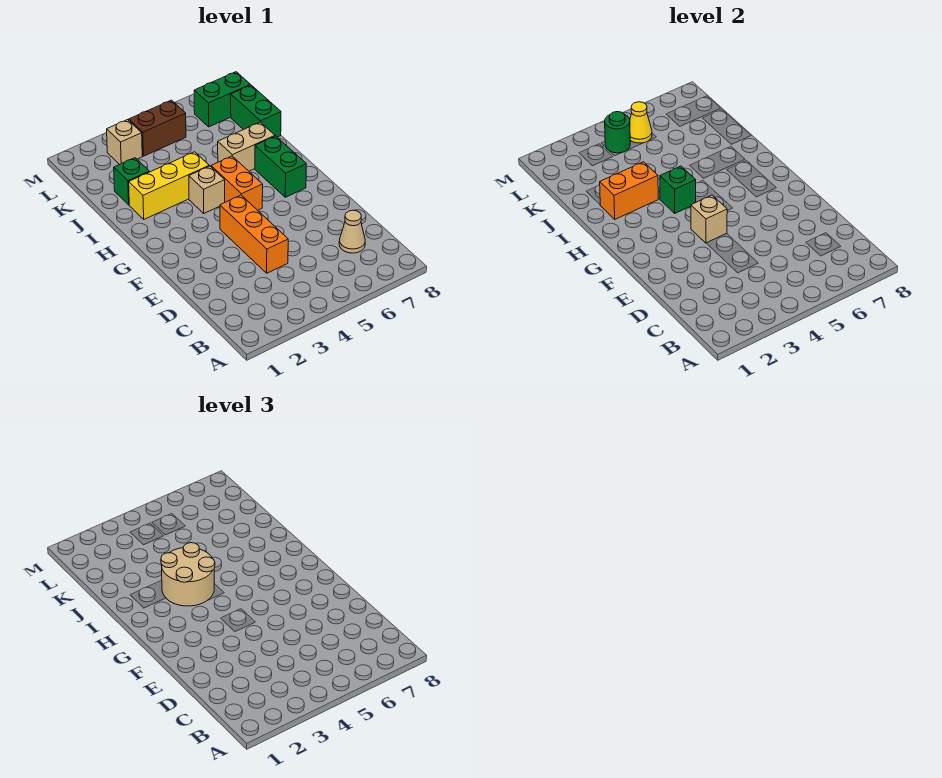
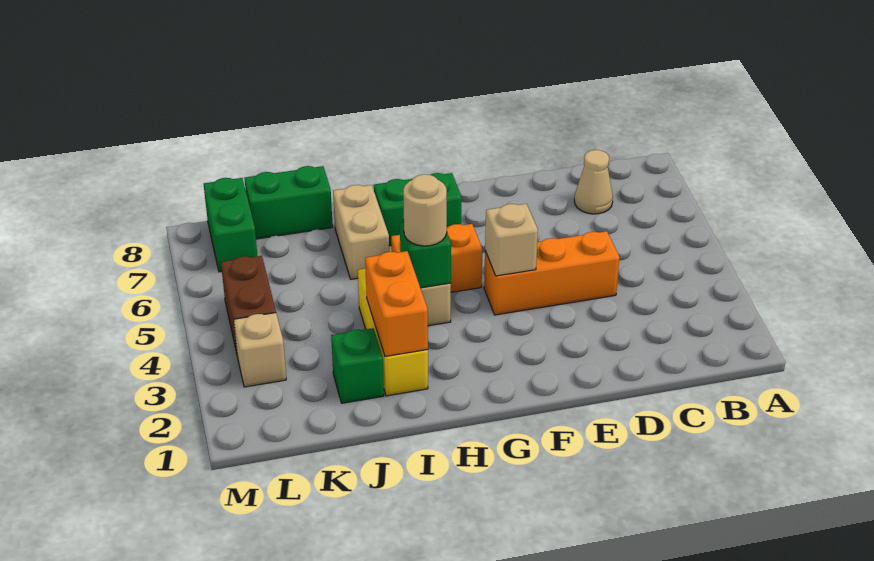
tan 2x2 round brick [161,543,215,606] -> tan 1x1 round brick [403,174,447,246]
green 1x1 round brick [605,112,630,153] -> none
yellow 1x1 cone [630,102,652,143] -> none

